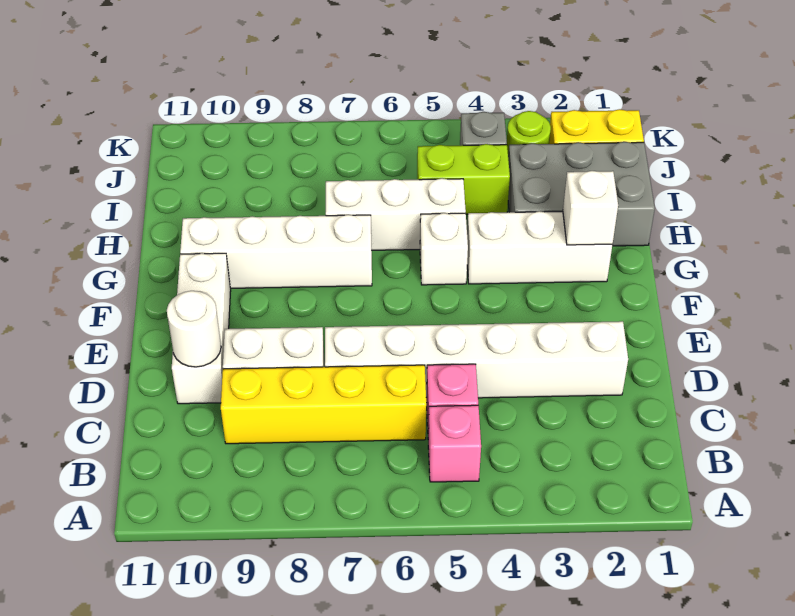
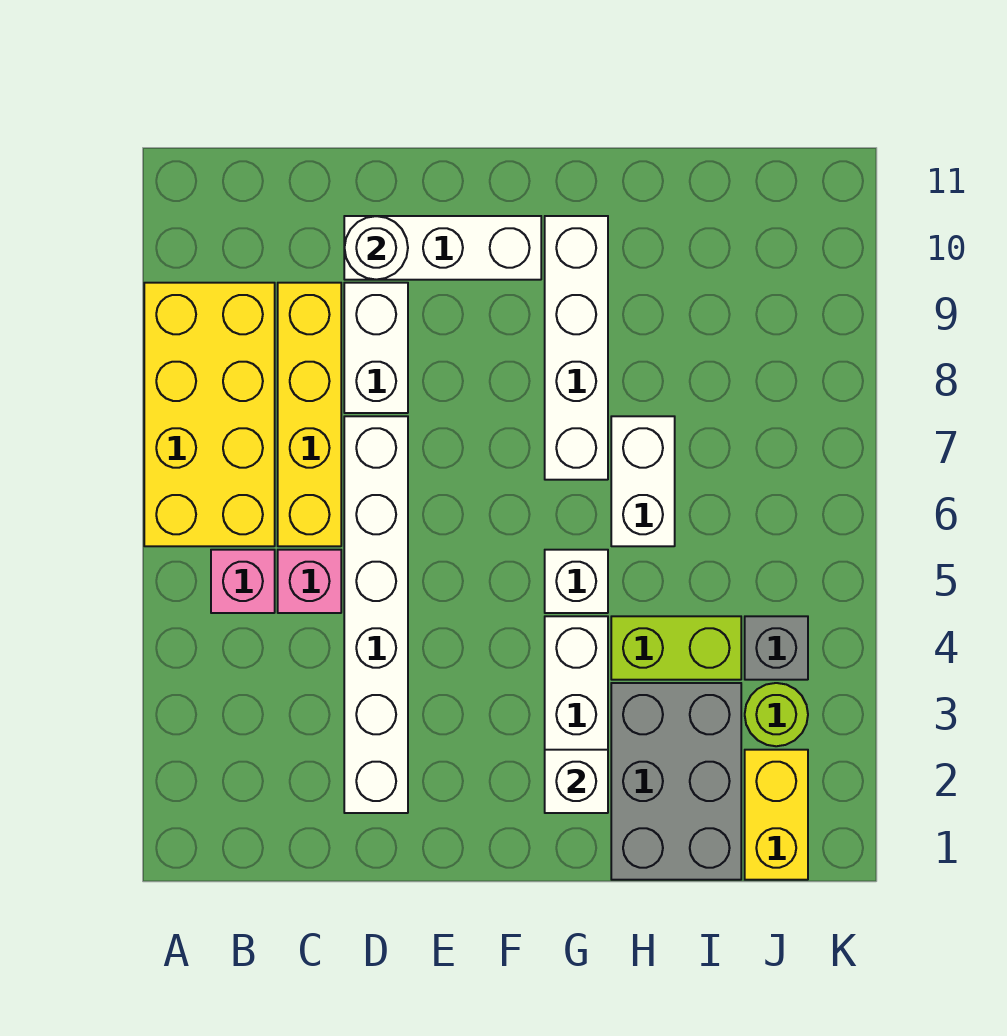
none -> yellow 2x4 brick [144,283,275,546]
white 1x3 brick [326,178,466,250] -> white 1x2 brick [611,416,675,546]
lime 1x2 brick [417,144,510,214] -> lime 1x2 brick turned to [611,616,741,680]

